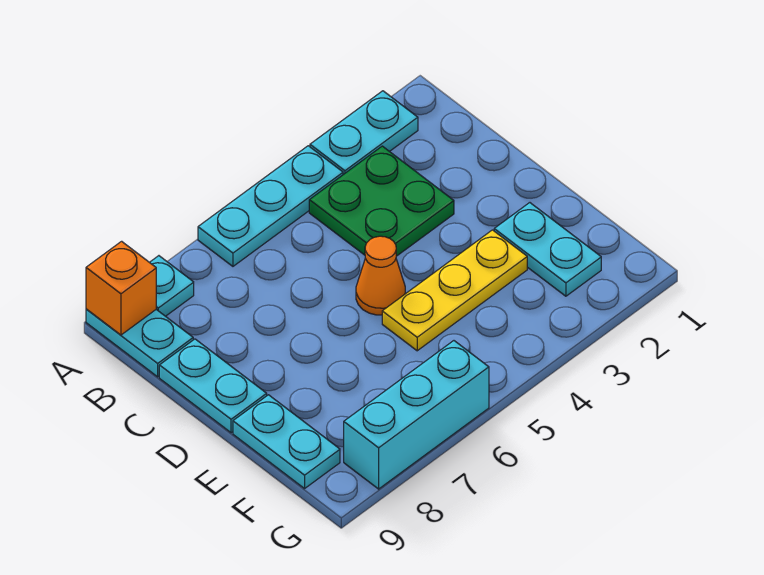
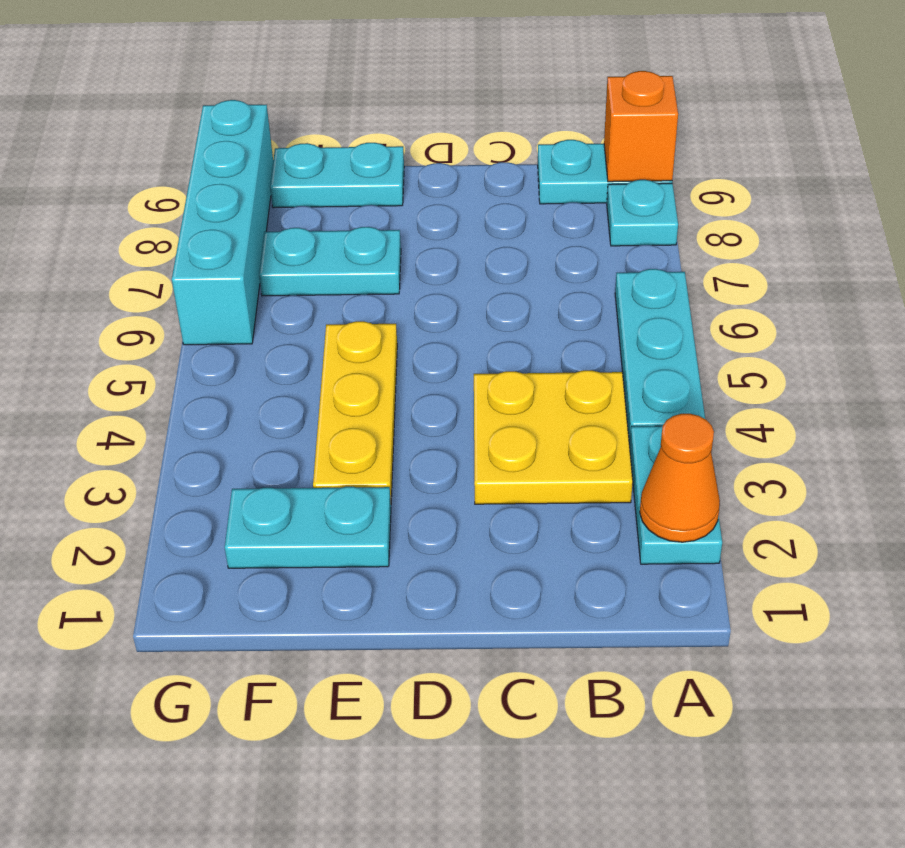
green 2x2 plate [309,146,454,256] -> yellow 2x2 plate [474,370,633,504]
cyan 1x2 plate [159,339,267,433] -> cyan 1x2 plate moved to [259,227,401,296]
orange 1x1 cone [356,236,405,315] -> orange 1x1 cone moved to [640,414,720,542]
cyan 1x3 brick [344,341,489,489] -> cyan 1x4 brick [172,100,273,345]

